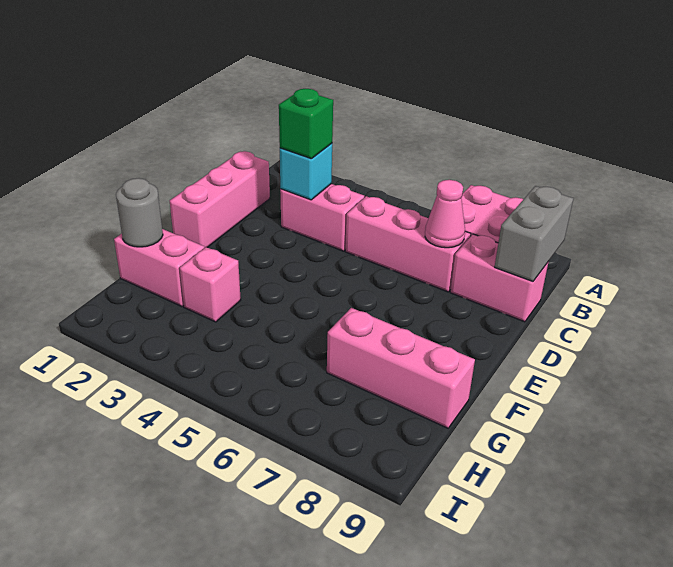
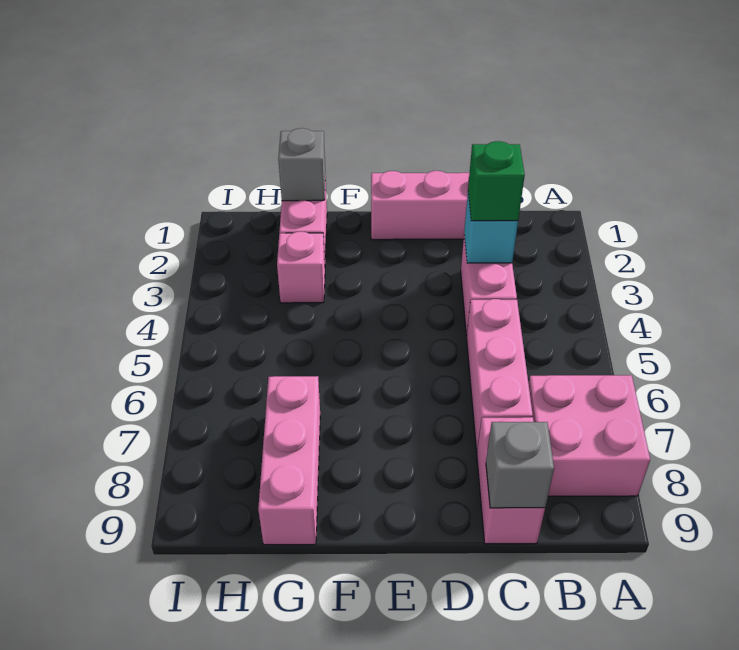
grey 1x2 brick [495,186,573,281] -> grey 1x1 brick [486,422,554,508]
pink 1x1 cone [425,180,465,248] -> none
grey 1x1 round brick [116,178,163,247] -> grey 1x1 brick [278,128,325,201]

